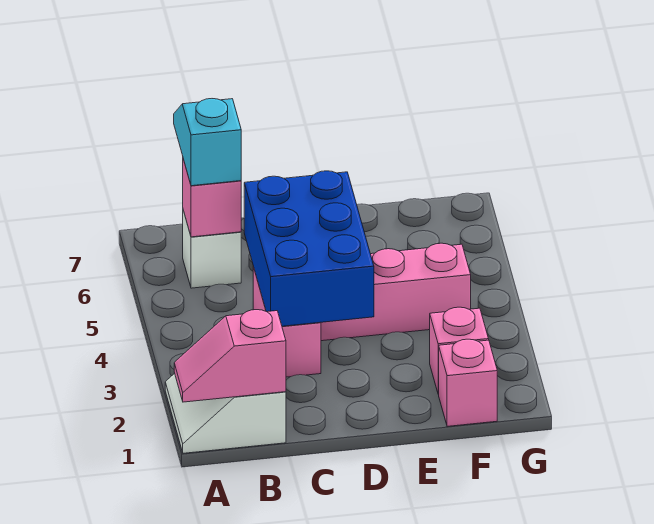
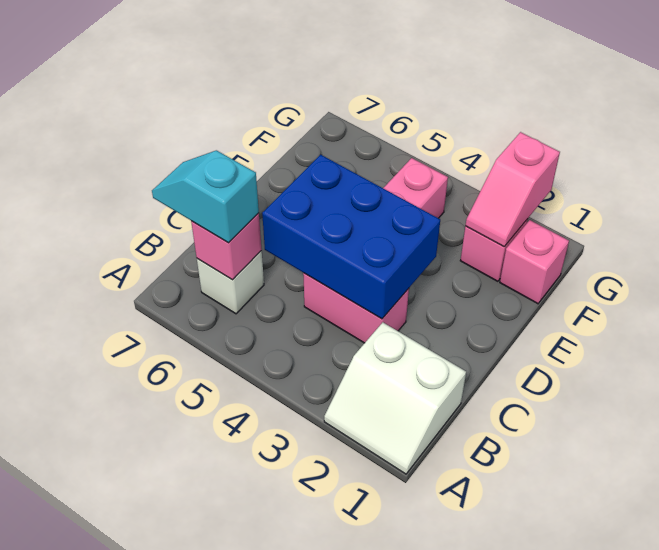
pink 1x2 slope [174,310,286,402] -> pink 1x2 slope moved to [465,132,560,247]

